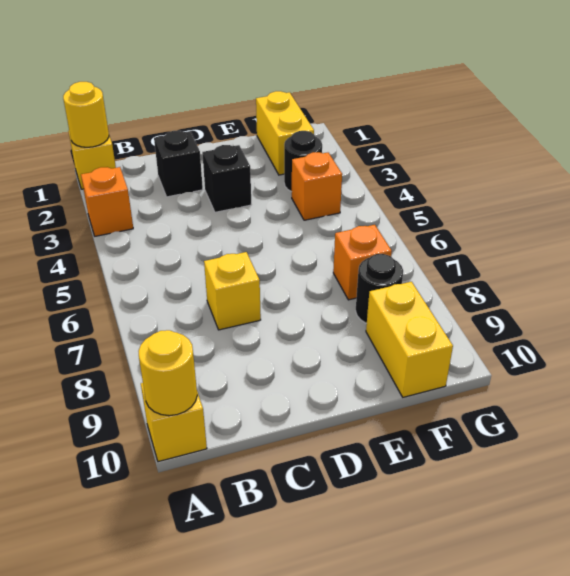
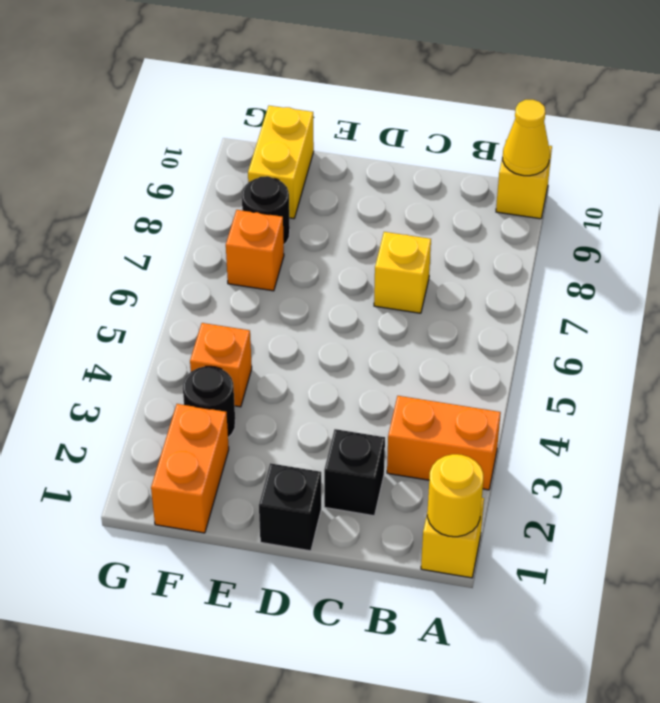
orange 1x1 brick [81,167,133,236] -> orange 1x2 brick [387,396,501,490]
yellow 1x1 round brick [139,330,197,416] -> yellow 1x1 cone [503,100,550,176]
black 1x1 brick [202,145,251,212] -> black 1x1 brick moved to [259,463,321,551]
yellow 1x2 brick [256,91,314,175] -> orange 1x2 brick [151,404,229,533]

